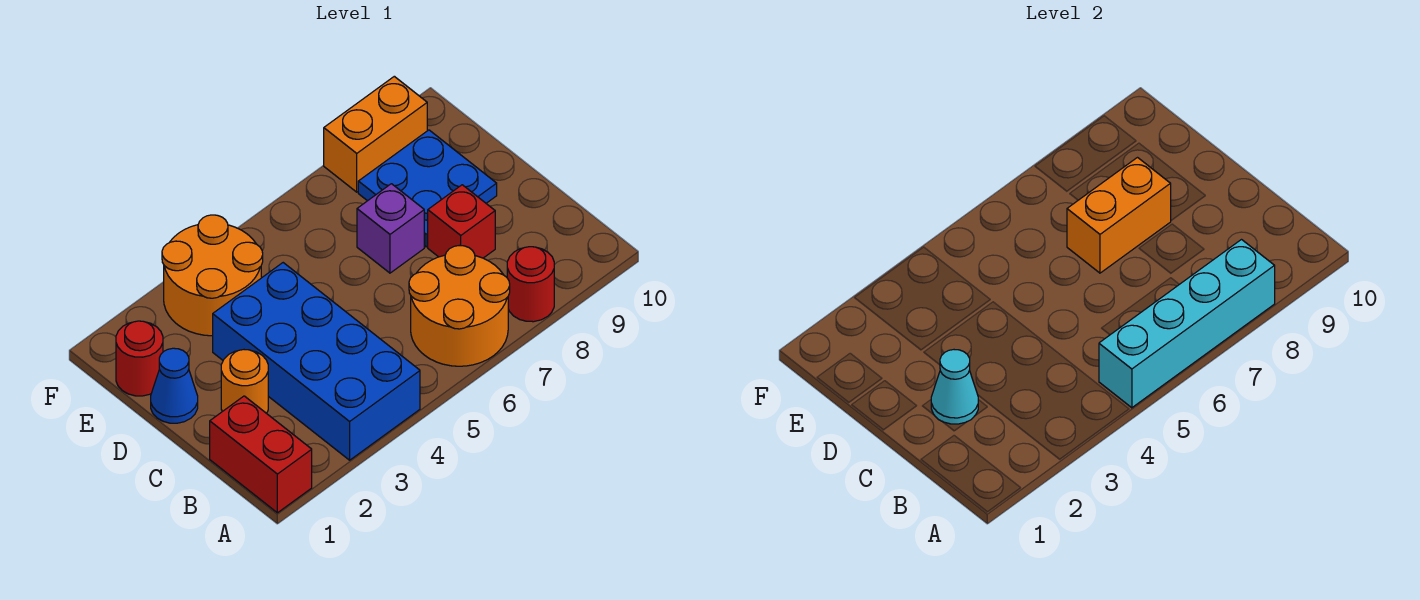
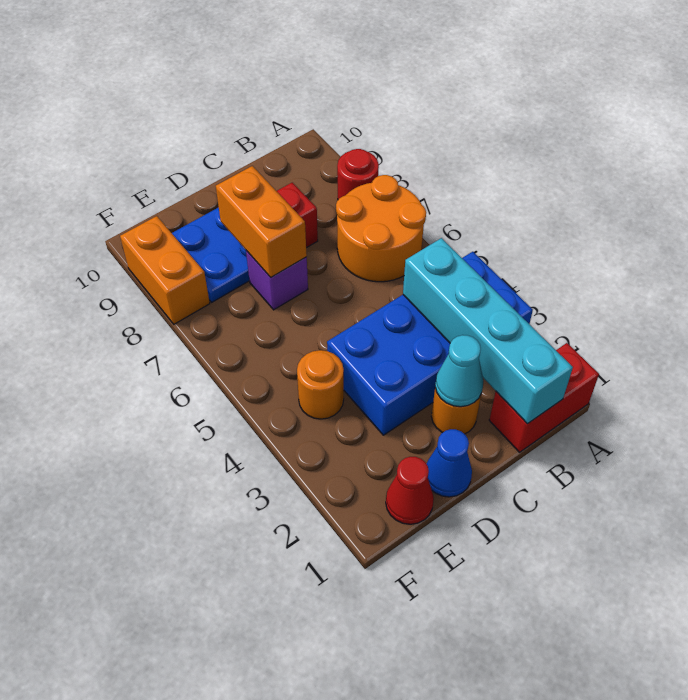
cyan 1x4 brick [1099,240,1275,408] -> cyan 1x4 brick moved to [403,238,573,424]
red 1x1 round brick [116,321,163,396] -> red 1x1 cone [386,457,434,524]
orange 2x2 round brick [162,215,263,336] -> orange 1x1 round brick [297,350,344,419]

